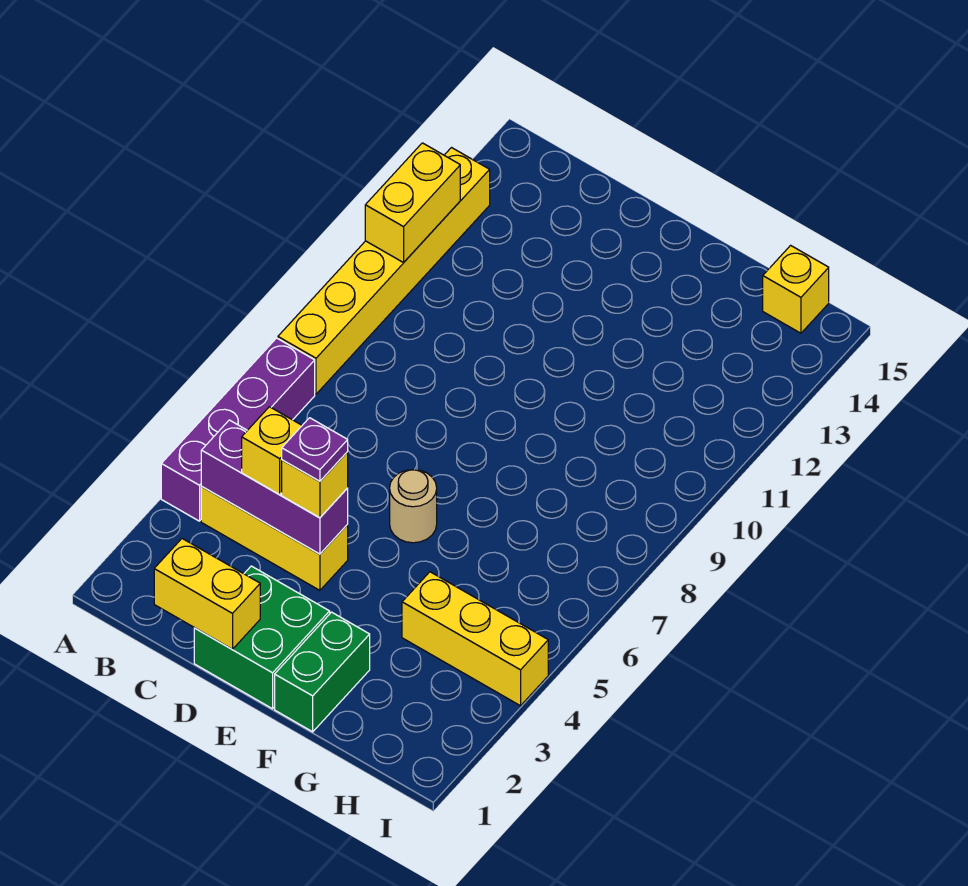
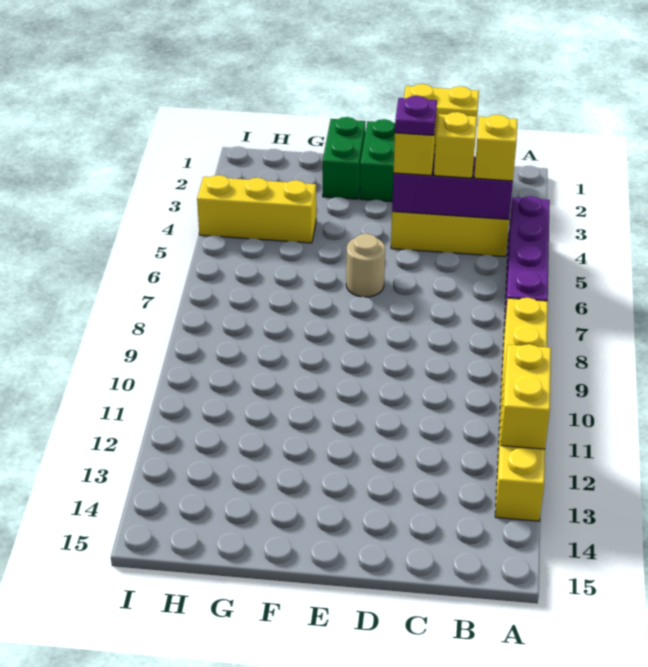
yellow 1x1 brick [763,245,829,333] -> yellow 1x1 brick moved to [474,115,518,181]

